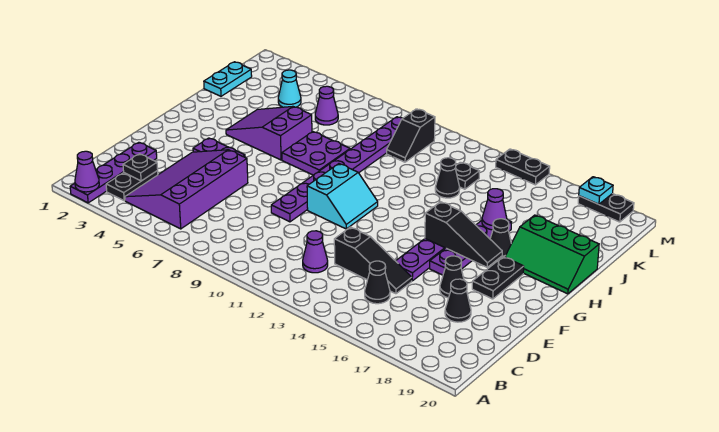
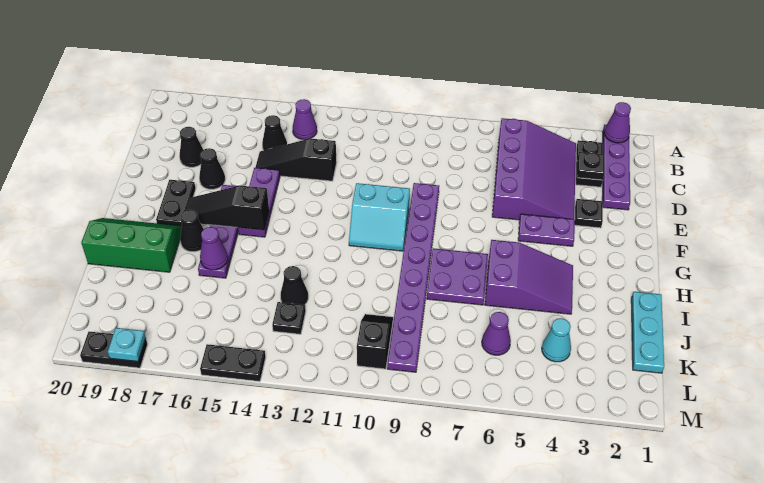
purple 1x1 cone [303,231,328,273] -> purple 1x1 cone moved to [293,99,317,140]
none -> black 1x1 plate [575,199,603,228]
cyan 2x2 slope [307,164,378,229] -> cyan 2x2 slope turned to [349,183,410,251]
cyan 1x2 plate [204,62,252,96] -> cyan 1x3 plate [631,292,664,373]

